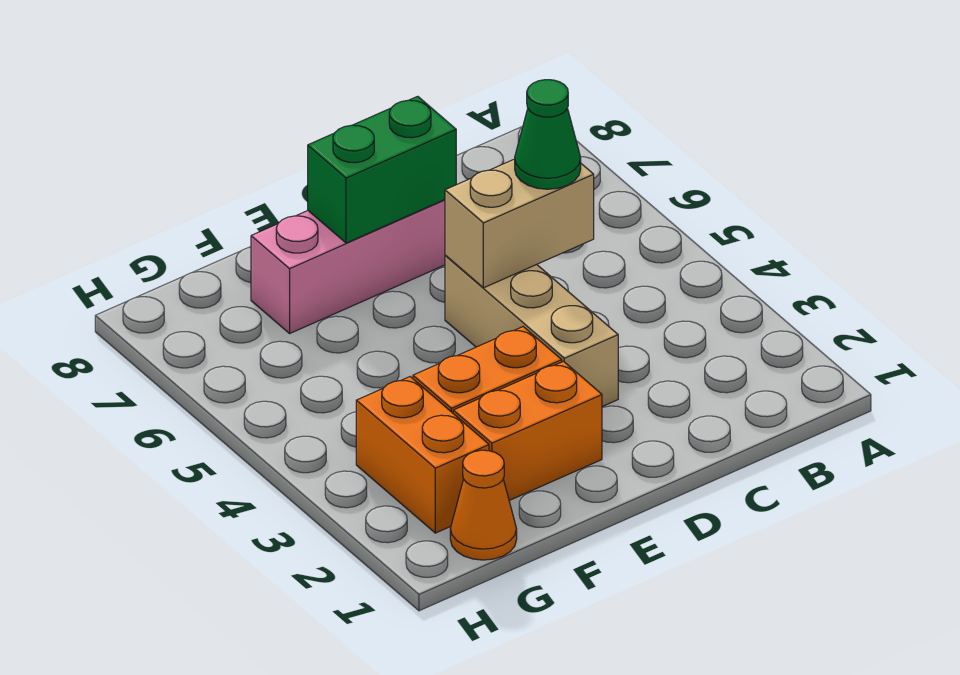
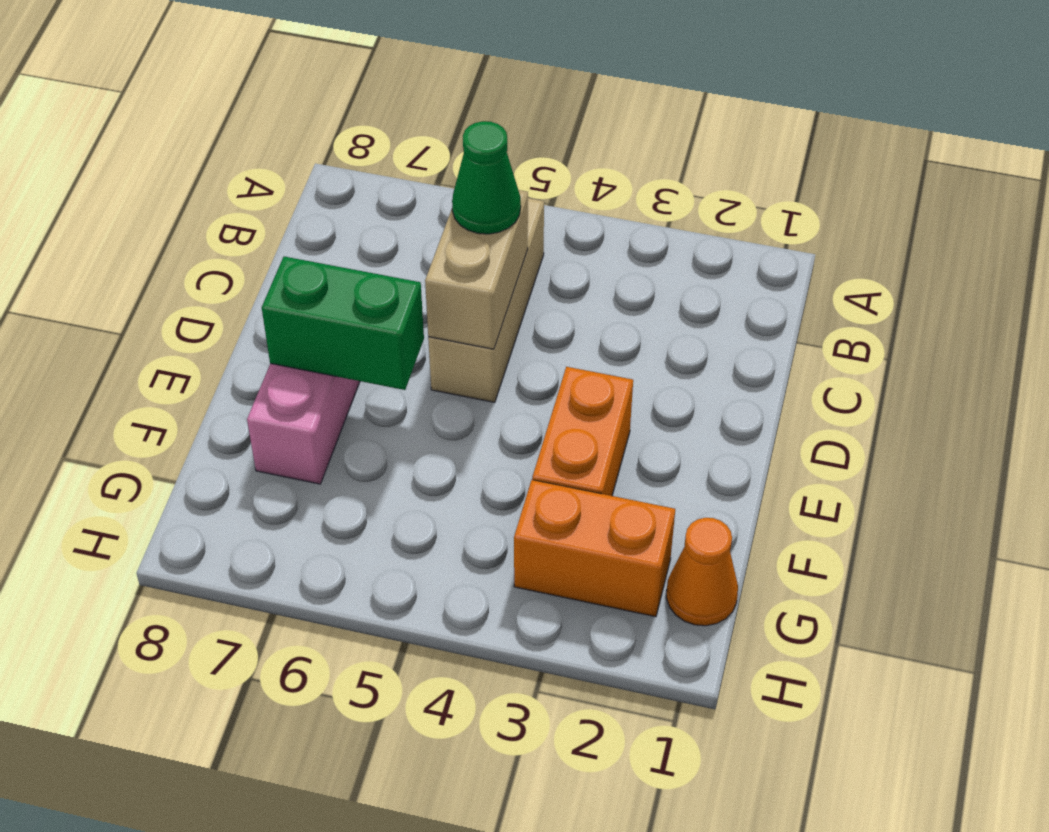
tan 1x3 brick [445,255,618,407] -> tan 1x3 brick turned to [428,198,544,402]
green 1x2 brick [308,96,456,243] -> green 1x2 brick turned to [262,257,424,390]
orange 1x2 brick [453,362,602,500] -> none

